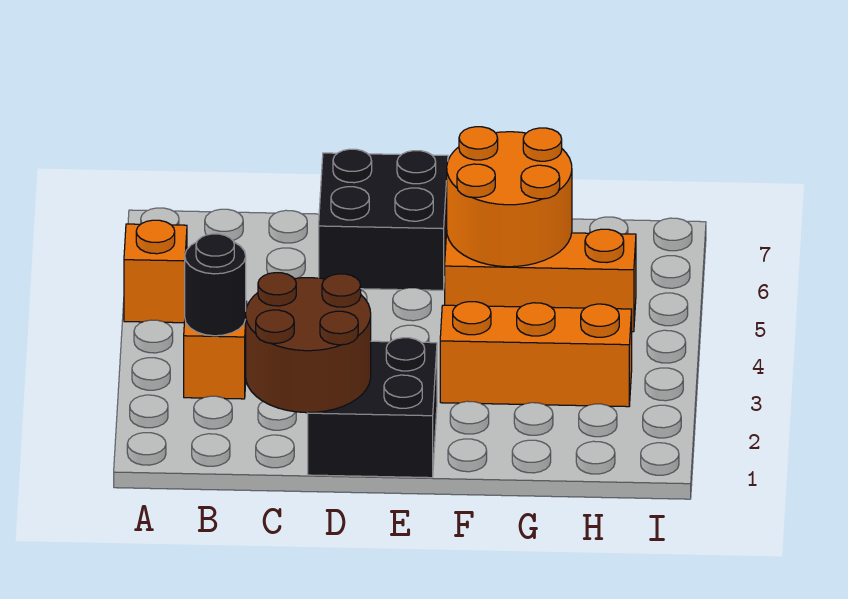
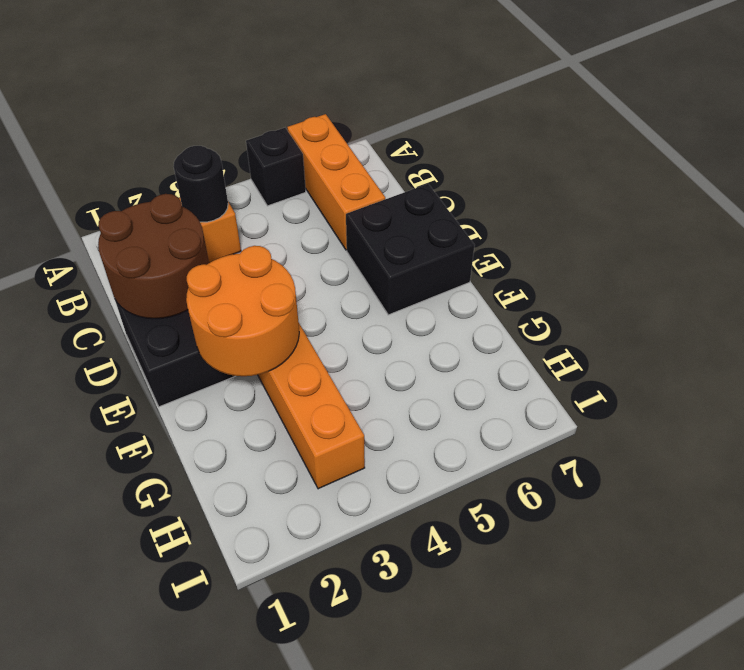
orange 1x1 brick [124,220,187,323] -> black 1x1 brick [246,128,306,206]
orange 1x3 brick [445,229,636,332] -> orange 1x3 brick moved to [287,114,385,250]
orange 2x2 round brick [447,127,572,267] -> orange 2x2 round brick moved to [186,246,299,376]

